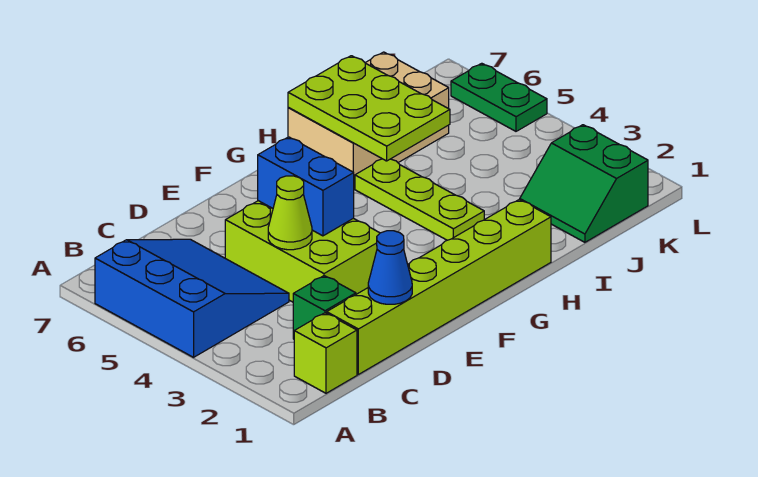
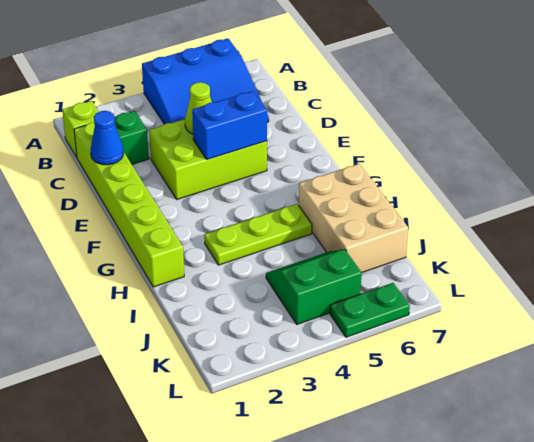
lime 2x3 plate [288,56,450,161] -> none
green 2x2 slope [520,125,648,242] -> green 2x2 slope moved to [266,250,362,324]

